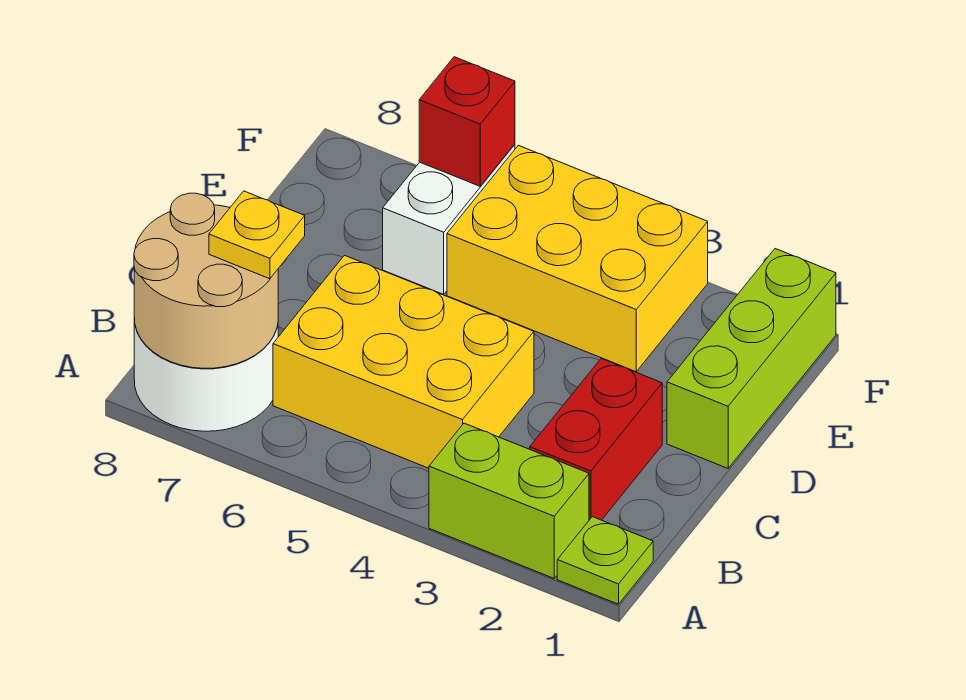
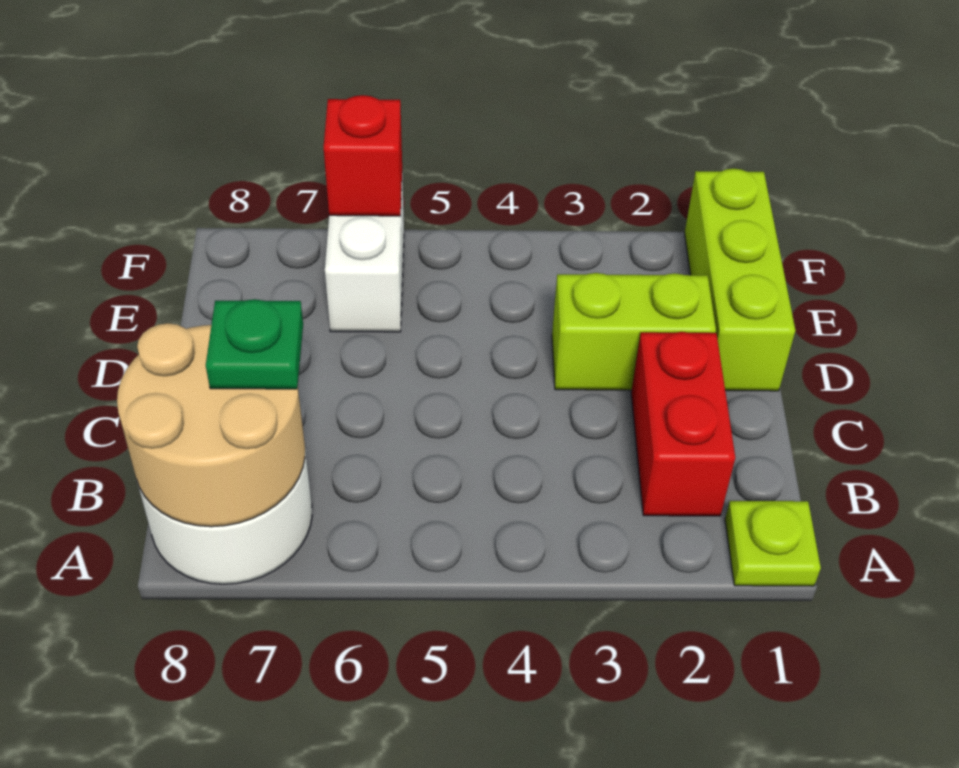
lime 1x2 brick [429,423,589,578] -> lime 1x2 brick moved to [552,273,716,390]
yellow 2x3 brick [273,255,534,468] -> none
yellow 1x1 plate [209,191,305,279] -> green 1x1 plate [206,299,303,389]
yellow 2x3 brick [447,145,708,372] -> none

